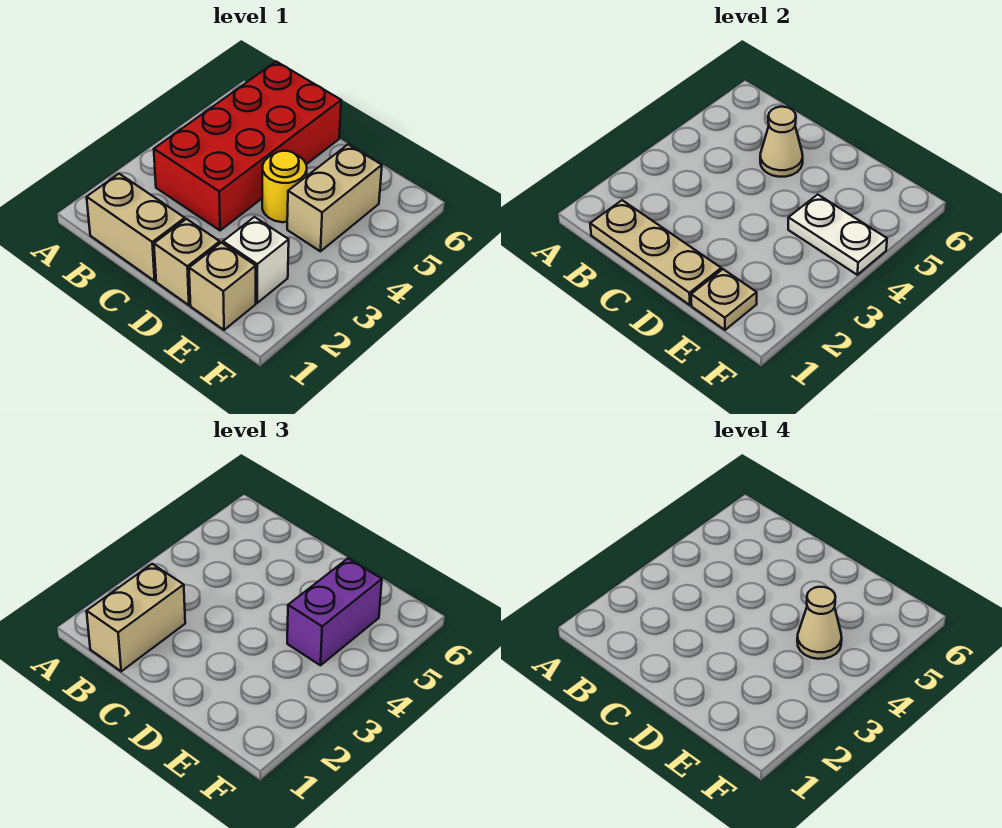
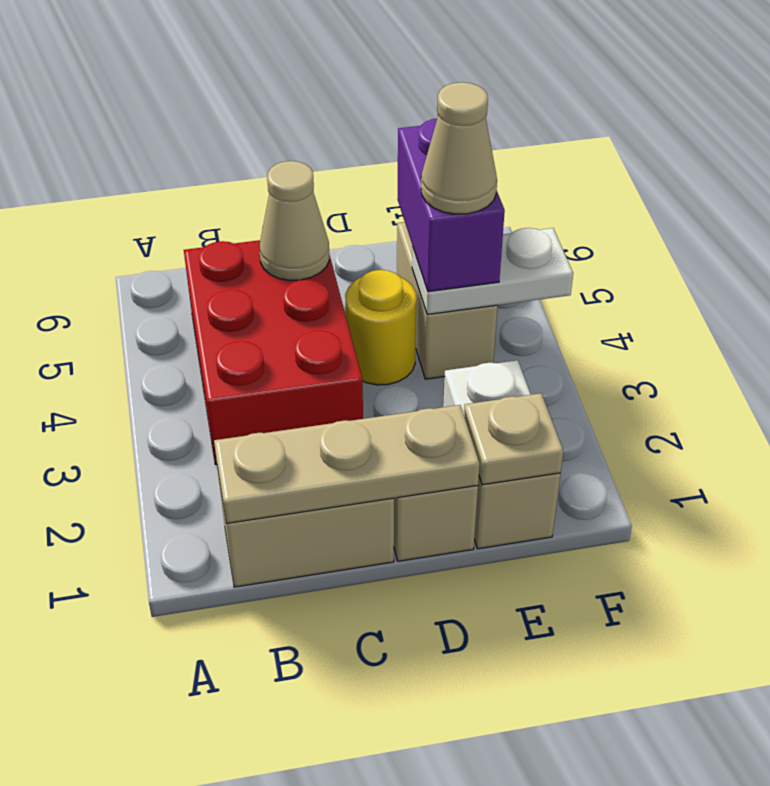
tan 1x2 brick [87,564,185,671] -> none
red 2x4 brick [154,62,341,230] -> red 2x3 brick [184,240,363,465]

